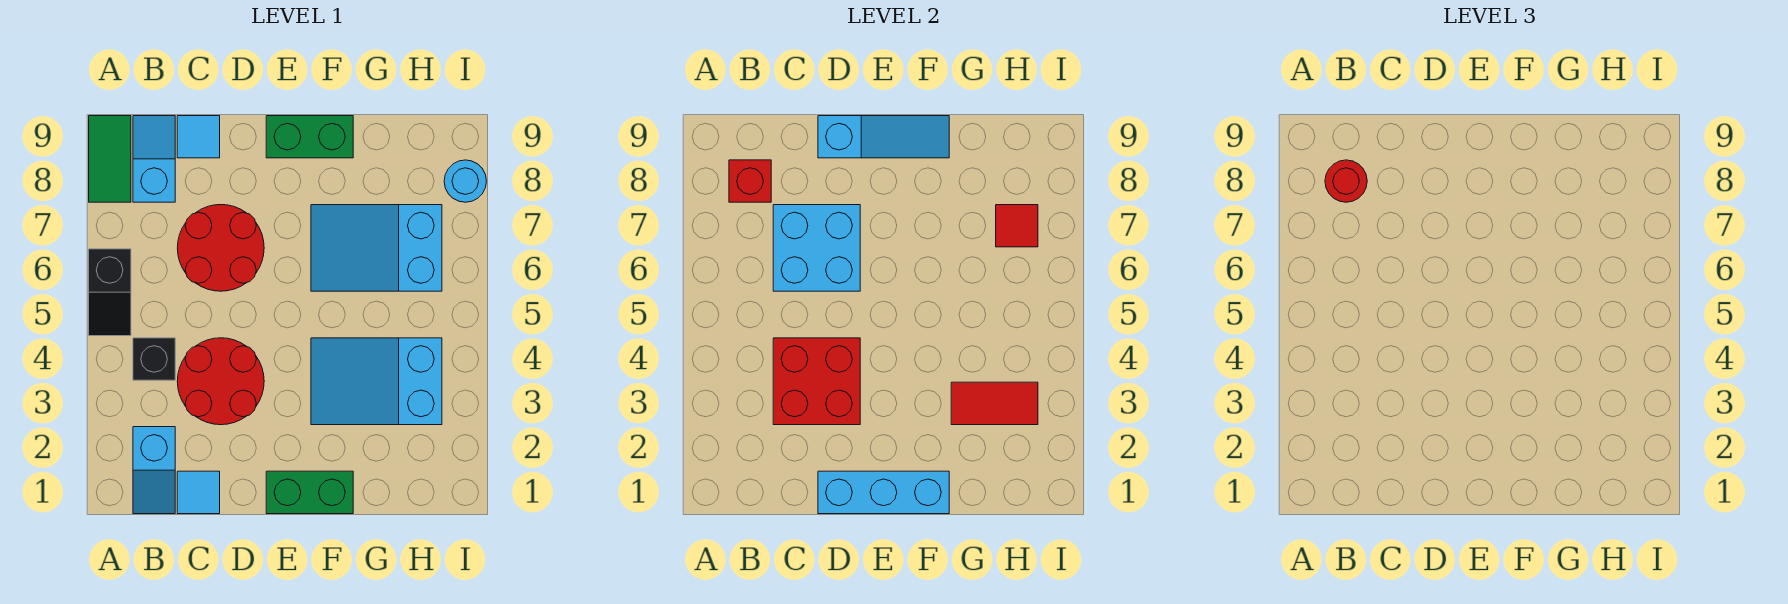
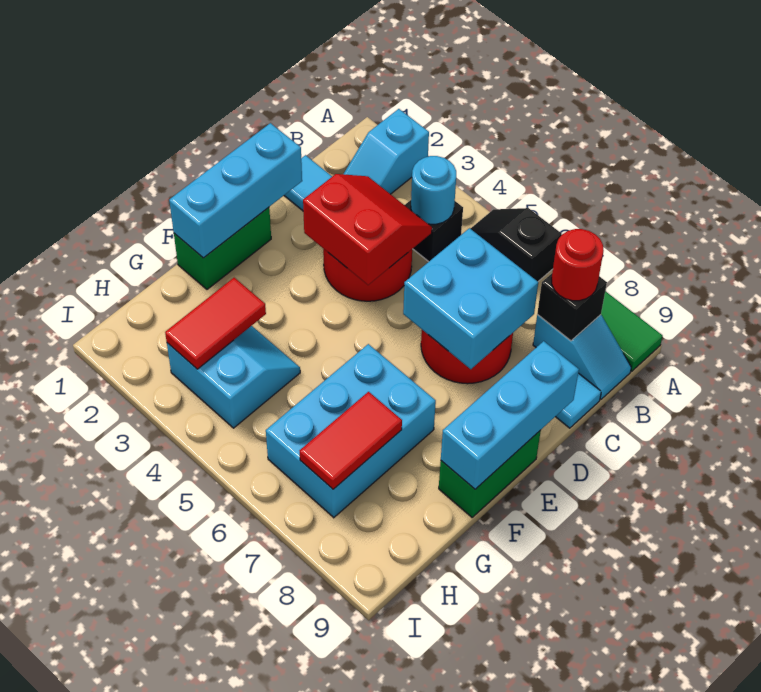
cyan 1x2 slope [133,427,175,514] -> cyan 1x2 slope turned to [344,109,429,194]
red 1x1 brick [729,160,771,202] -> black 1x1 brick [537,274,607,341]
red 2x2 brick [773,338,860,425] -> red 2x2 slope [303,174,432,285]
cyan 1x3 slope [818,116,949,158] -> cyan 1x3 brick [441,341,579,489]
cyan 2x3 slope [311,338,442,425] -> cyan 2x2 slope [167,326,300,428]
cyan 2x3 slope [311,205,442,291] -> cyan 2x3 brick [266,344,436,518]
red 1x1 tile [996,205,1038,247] -> red 1x2 tile [300,392,402,489]
cyan 1x1 round brick [444,160,487,202] -> cyan 1x1 round brick moved to [411,156,456,224]

